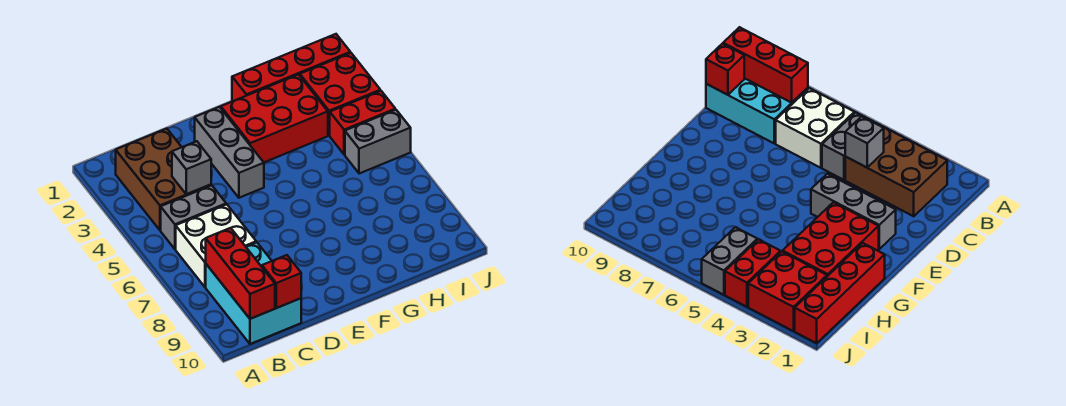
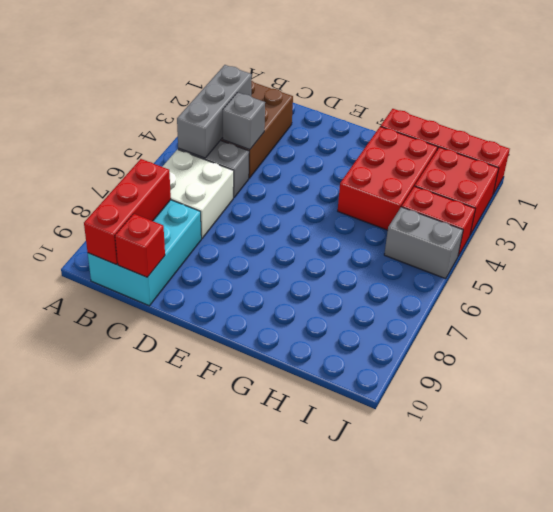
grey 1x3 brick [195,107,264,198] -> grey 1x3 brick moved to [177,65,252,158]
red 2x3 brick [221,74,328,162] -> red 2x3 brick turned to [338,127,438,230]

